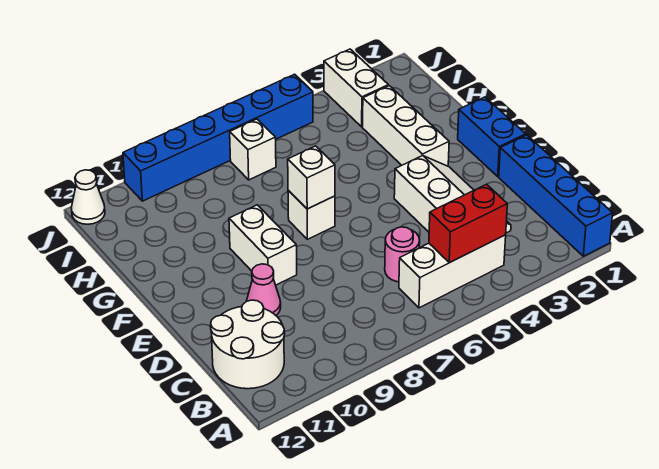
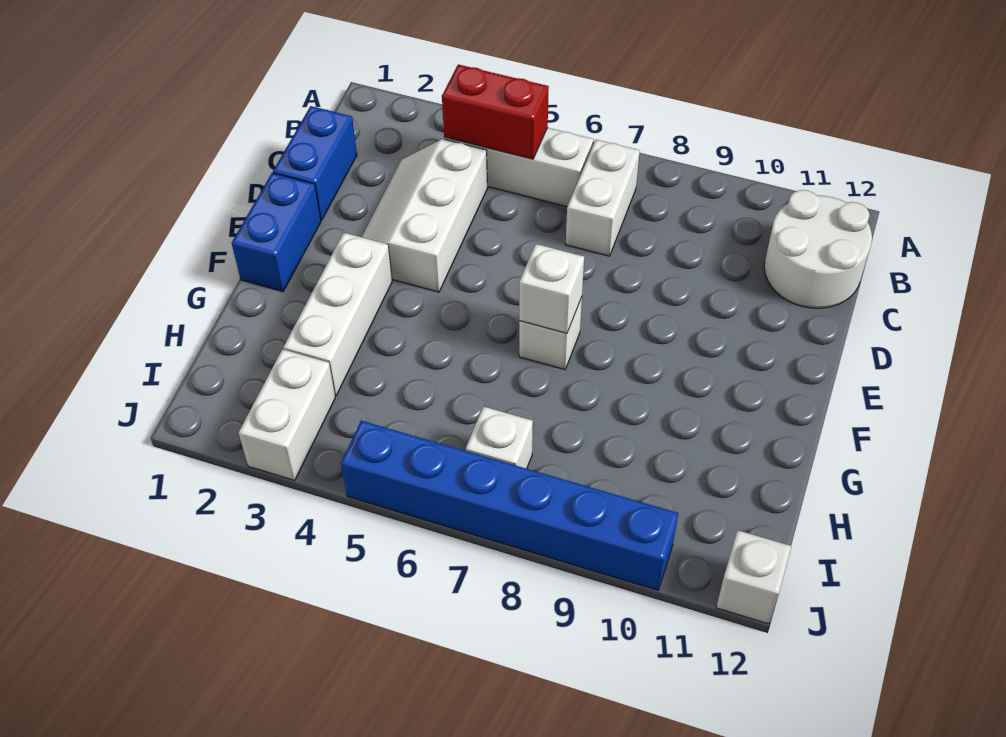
blue 1x4 brick [499,135,613,256] -> blue 1x2 brick [273,106,357,220]
pink 1x1 round brick [385,227,420,282] -> none
pink 1x1 cone [247,264,281,315] -> none
white 1x2 brick [229,205,297,285] -> white 1x2 brick moved to [566,140,640,256]
white 1x1 cone [71,170,105,224] -> white 1x1 brick [716,530,791,624]

